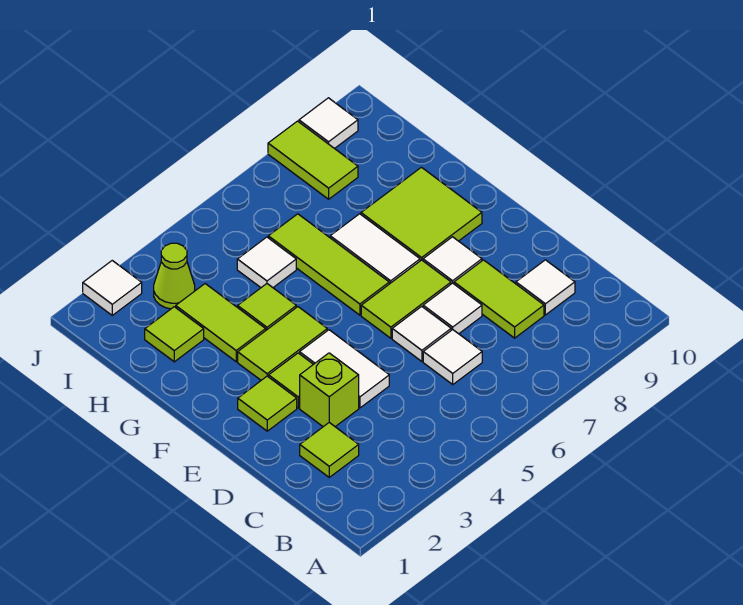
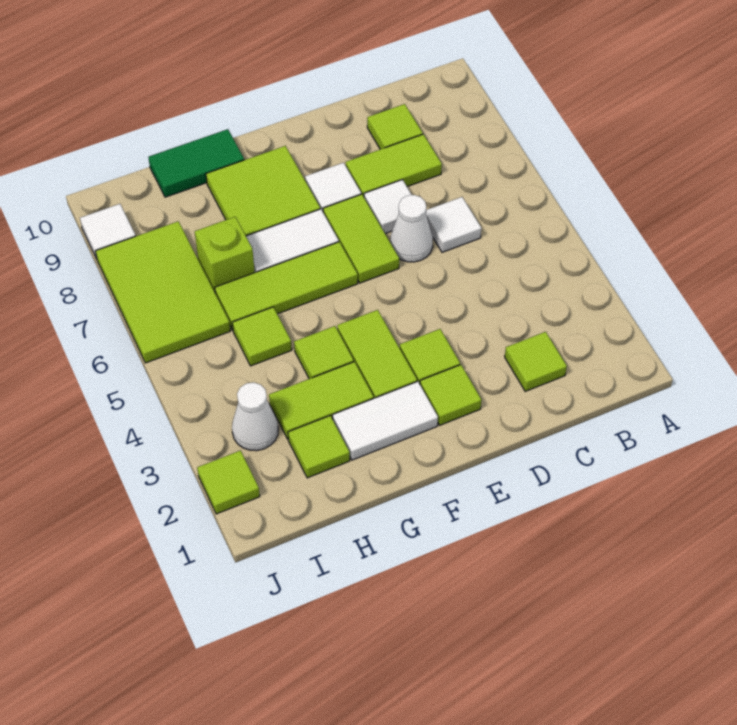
white 1x1 tile [516,260,575,315] -> lime 1x1 tile [367,104,423,149]
lime 1x1 brick [300,353,359,427] -> lime 1x1 brick moved to [195,217,255,292]
white 1x2 tile [300,330,389,408] -> white 1x2 tile moved to [333,381,438,460]
white 1x1 tile [392,306,451,361] -> white 1x1 cone [390,195,433,262]
none -> green 1x2 tile [148,129,244,197]
white 1x1 tile [237,237,296,287] -> lime 1x1 tile [232,307,292,366]
lime 1x1 cone [154,243,195,309] -> white 1x1 cone [232,382,278,451]
lime 1x2 tile [268,121,358,199] -> lime 2x3 tile [96,221,230,363]
white 1x1 tile [83,261,142,315] -> lime 1x1 tile [197,450,260,514]

